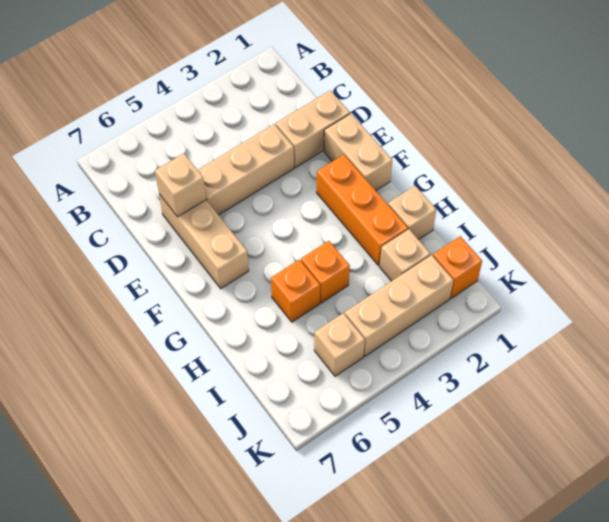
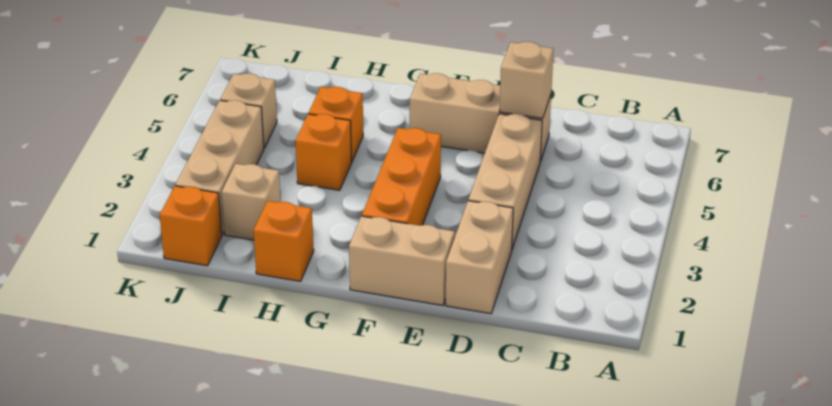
orange 1x3 brick [317,155,408,266] -> orange 1x3 brick turned to [362,128,441,226]
tan 1x1 brick [388,186,436,240] -> orange 1x1 brick [253,201,314,281]

